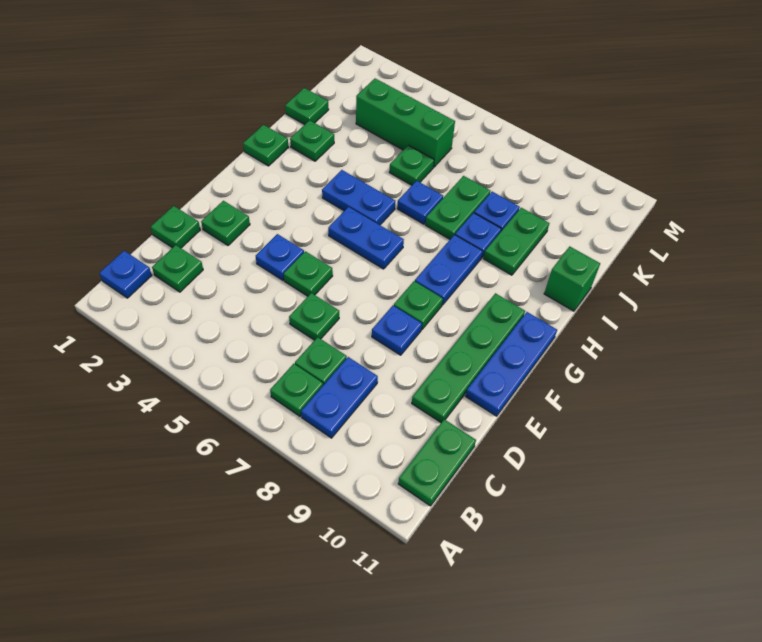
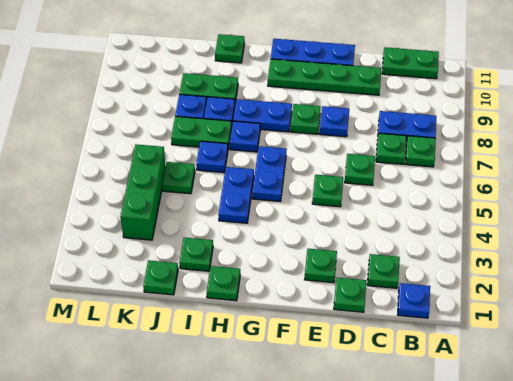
blue 1x1 plate [256,234,304,280] -> blue 1x1 plate moved to [229,121,260,152]
green 1x1 brick [544,247,600,311] -> green 1x1 plate [215,34,245,63]

